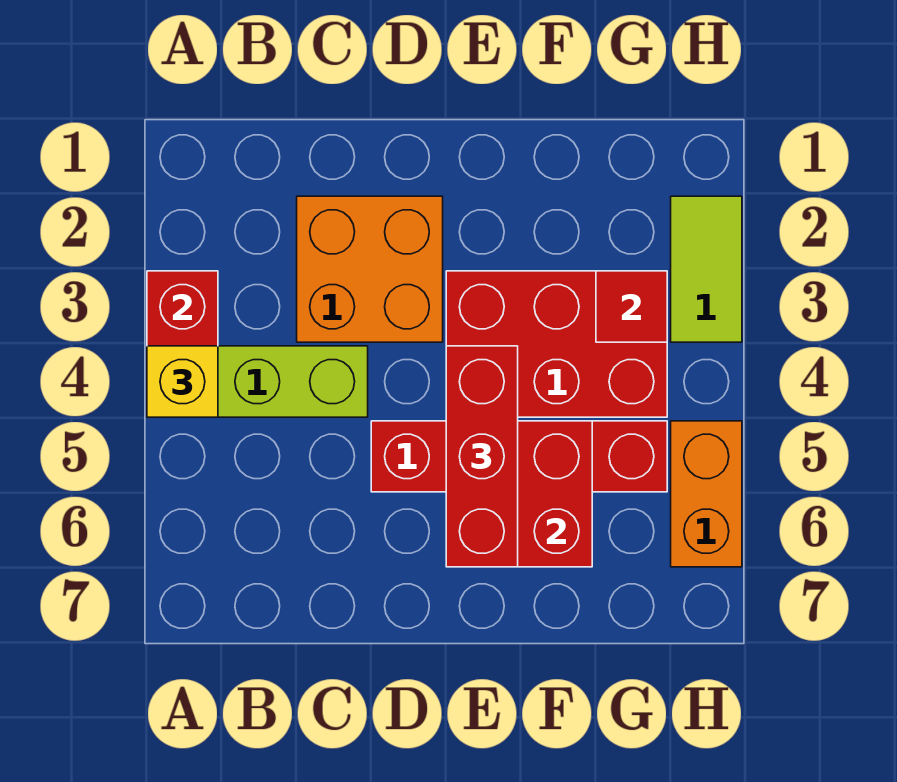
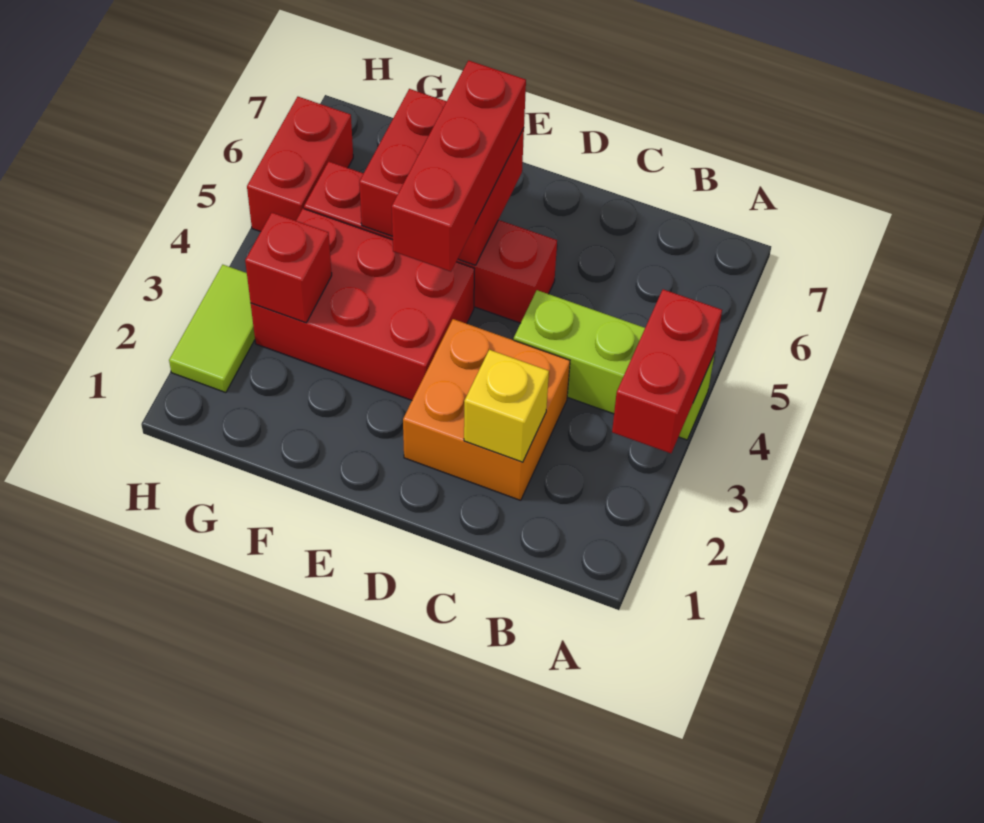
yellow 1x1 brick [147,346,218,417] -> yellow 1x1 brick moved to [464,350,549,462]
red 1x1 tile [596,271,667,342] -> red 1x1 brick [245,213,332,323]
orange 1x2 brick [671,421,742,567] -> red 1x2 brick [247,97,353,232]

